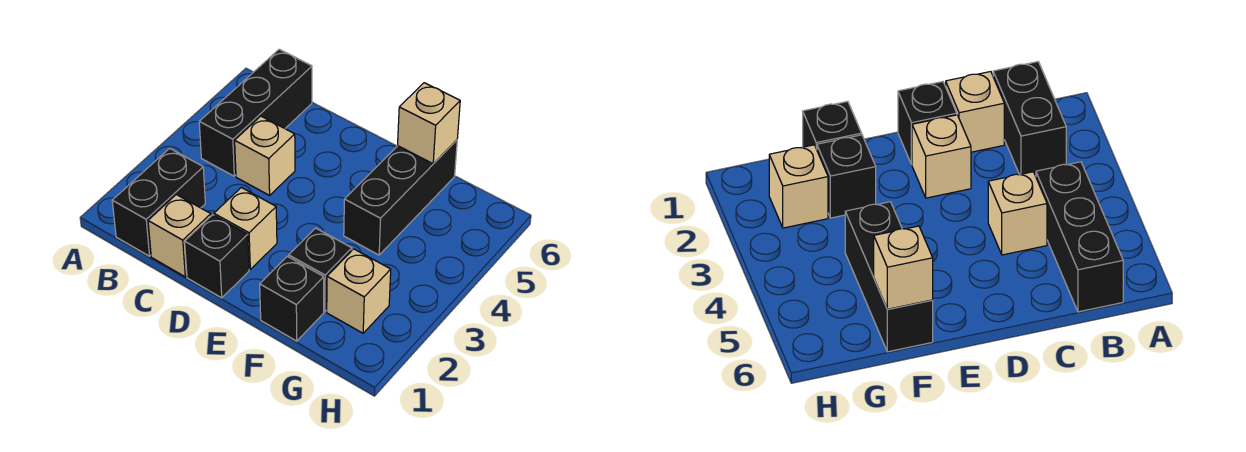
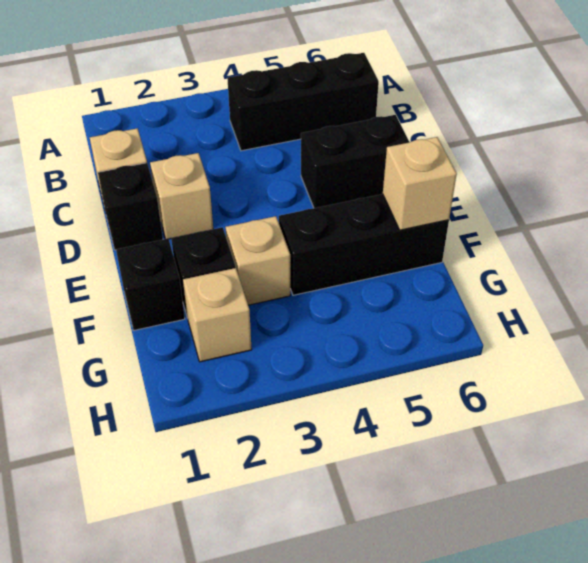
black 1x2 brick [112,148,205,256] -> black 1x2 brick moved to [301,115,409,208]
tan 1x1 brick [235,116,295,195] -> tan 1x1 brick moved to [226,216,290,305]

